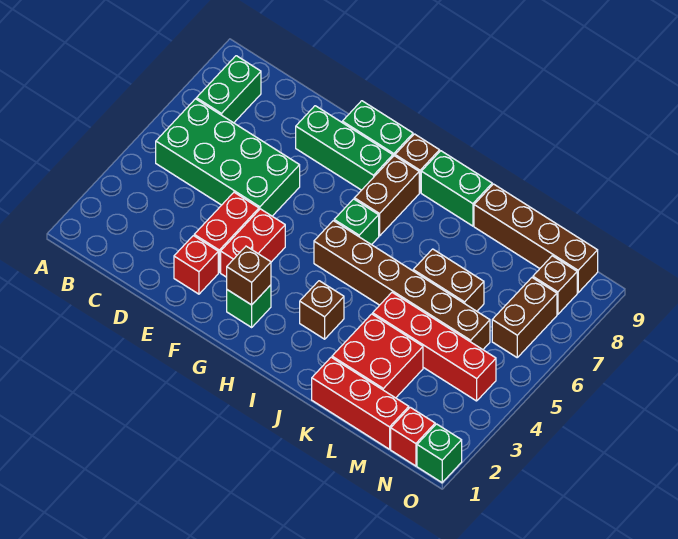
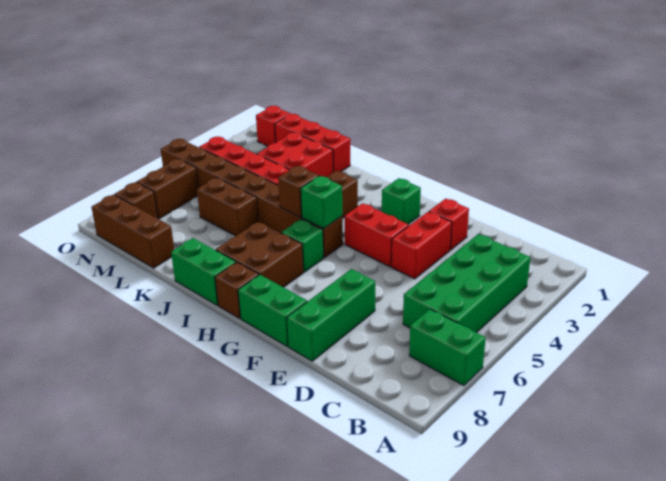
green 2x4 brick [156,99,300,216] -> green 2x4 brick turned to [403,234,530,333]
green 1x2 brick [196,56,261,123] -> green 1x2 brick turned to [409,309,486,385]
green 1x3 brick [296,106,393,190] -> green 1x3 brick turned to [287,269,375,361]
red 1x2 brick [221,209,285,277] -> red 1x2 brick turned to [345,203,409,267]
brown 1x1 brick [227,246,271,305] -> brown 1x1 brick moved to [278,166,319,217]
brown 1x6 brick [314,221,490,350] -> brown 1x8 brick [161,139,343,258]
brown 1x2 brick [354,156,419,236] -> brown 2x2 brick [216,222,303,287]
brown 1x4 brick [474,184,598,293] -> brown 1x3 brick [92,195,174,268]
green 1x1 brick [417,424,462,483] -> green 1x1 brick moved to [301,176,342,229]

